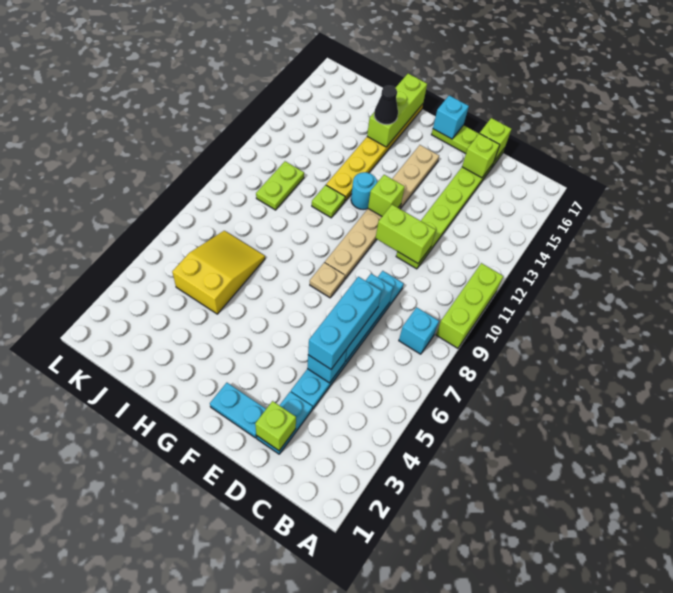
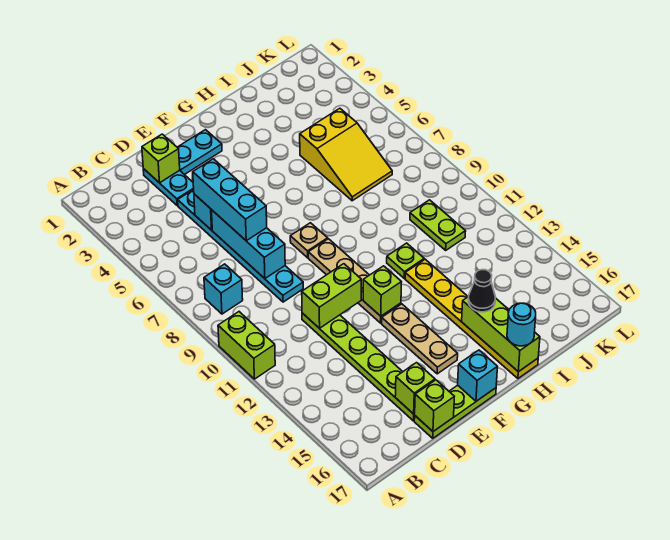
lime 1x3 brick [436,263,503,348] -> lime 1x2 brick [218,312,275,379]
cyan 1x1 round brick [351,172,377,210] -> cyan 1x1 round brick moved to [507,303,536,346]

